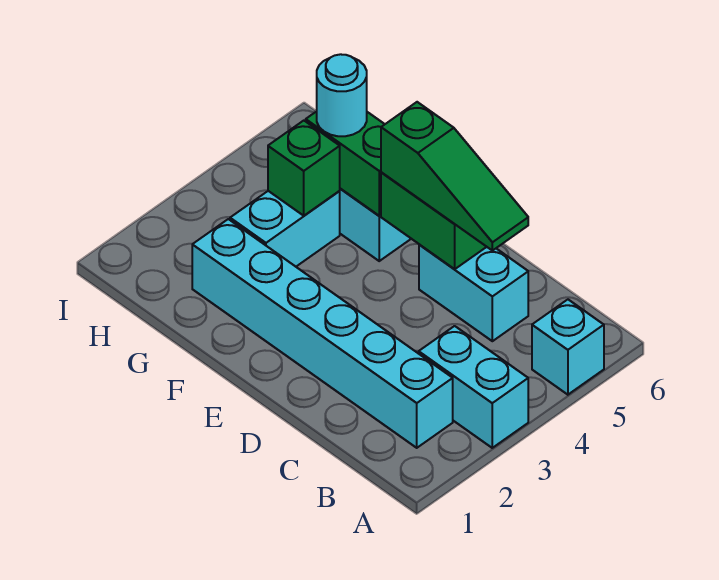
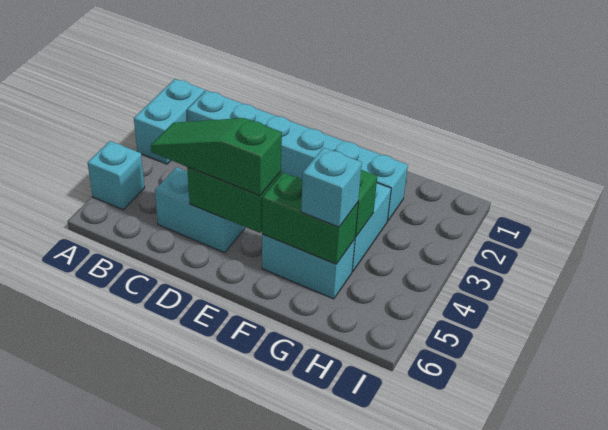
cyan 1x2 brick [419,326,528,448] -> cyan 1x2 brick turned to [134,79,205,164]
cyan 1x1 round brick [317,54,367,136] -> cyan 1x1 brick [301,148,362,227]

